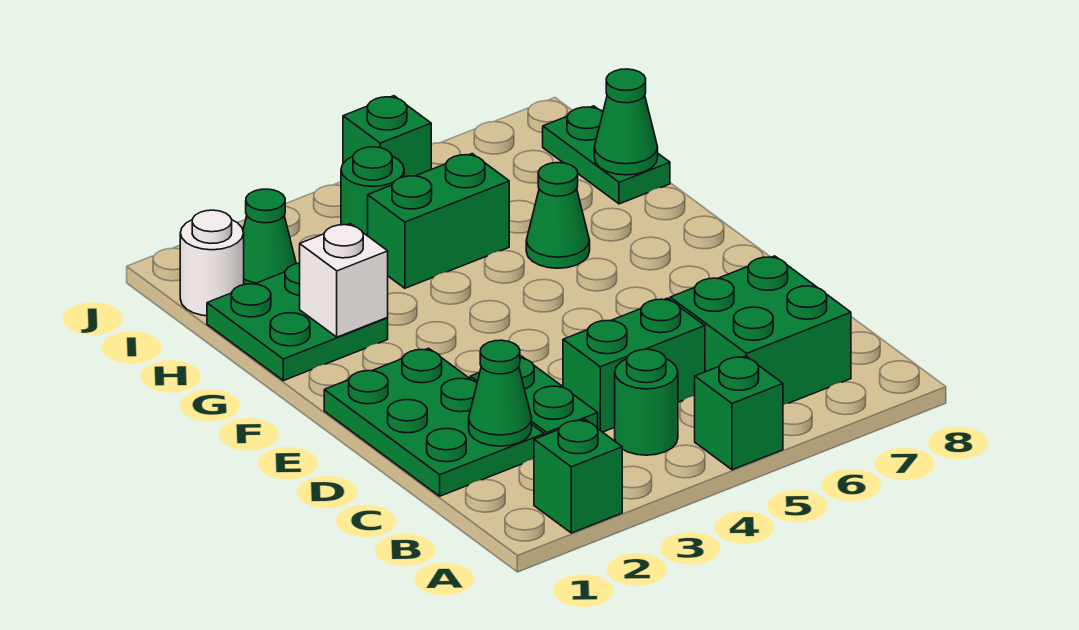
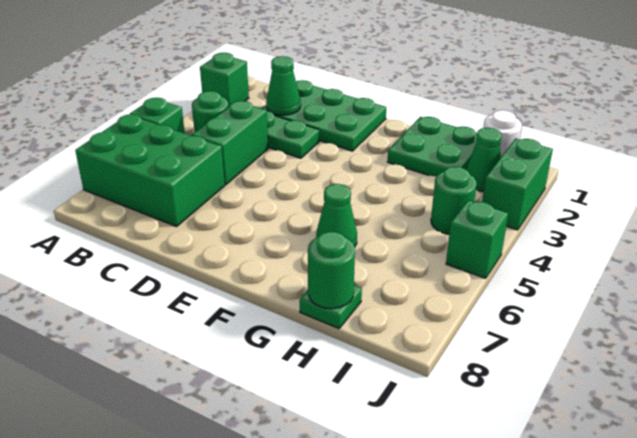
green 2x2 brick [670,256,851,404] -> green 2x3 brick [75,114,225,227]
white 1x1 brick [299,224,388,337] -> none
green 1x2 brick [368,154,509,288] -> green 1x2 brick moved to [482,138,553,230]
green 1x2 plate [543,106,670,204] -> green 1x1 plate [300,285,362,329]
green 1x1 cone [594,69,658,175] -> green 1x1 round brick [308,231,355,309]

